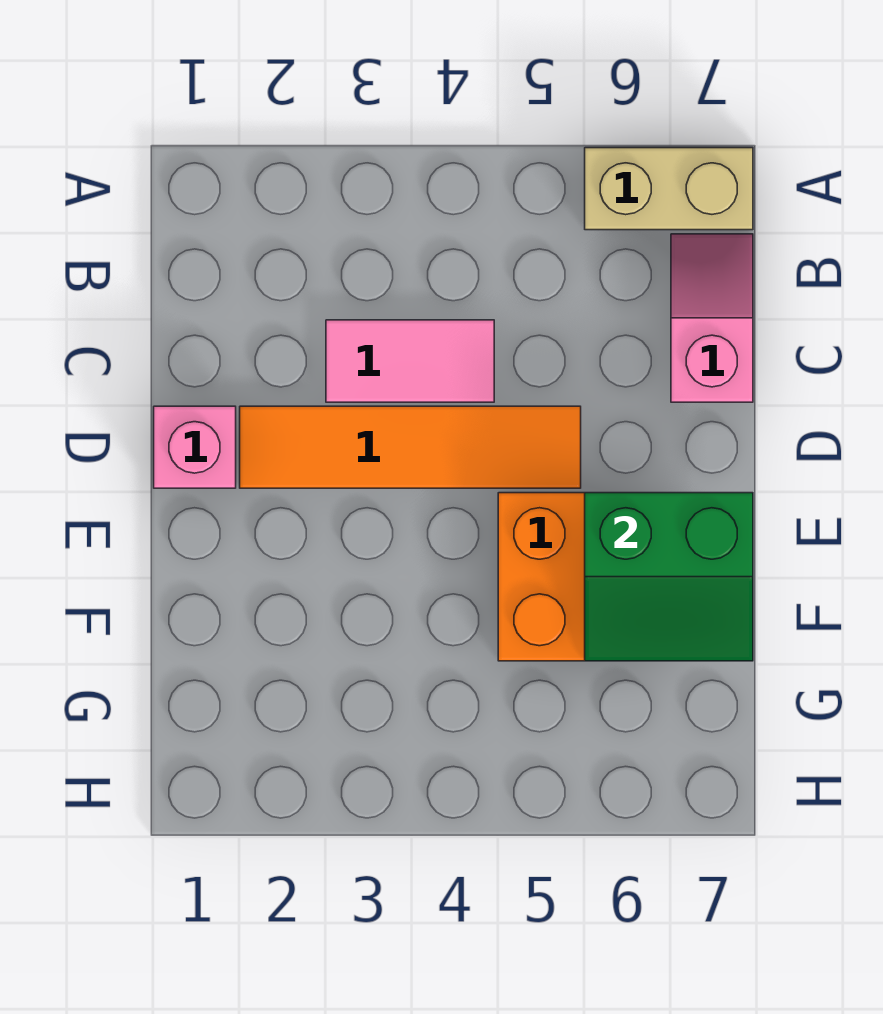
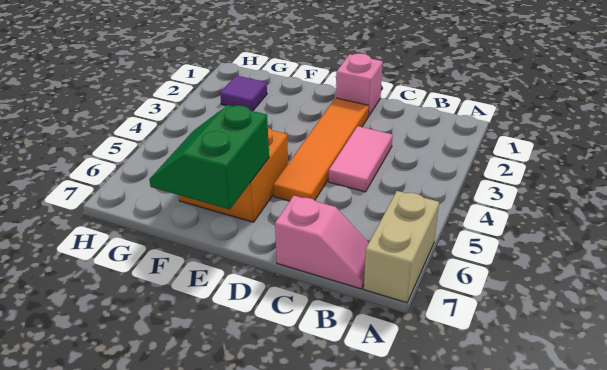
none -> purple 1x1 tile [220,75,267,111]

